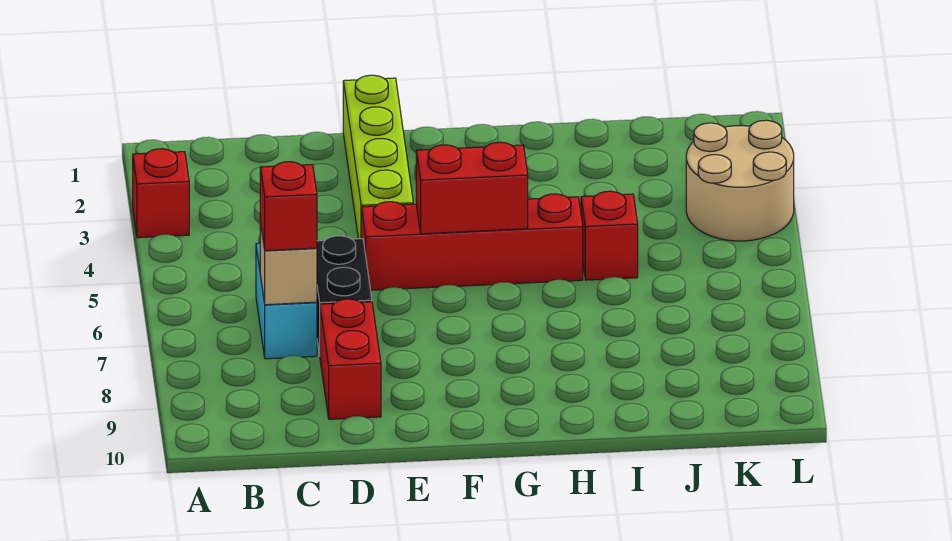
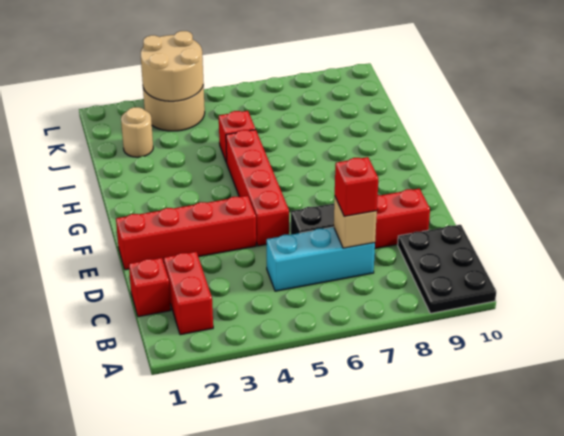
red 1x1 brick [133,149,189,238] -> red 1x1 brick moved to [129,258,171,317]
none -> black 2x3 plate [398,225,496,313]
cyan 1x2 brick [256,243,317,359] -> cyan 1x3 brick [267,227,375,291]
lime 1x4 brick [343,75,413,239] -> red 1x4 brick [116,196,256,270]
red 1x2 brick [416,142,528,234] -> red 1x2 brick moved to [164,252,213,335]
none -> tan 1x1 round brick [121,107,153,157]
none -> tan 2x2 round brick [141,31,203,101]

